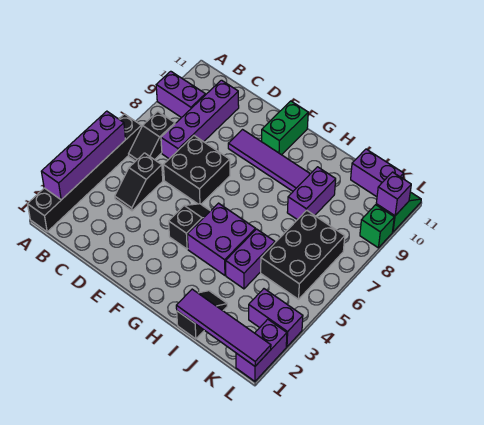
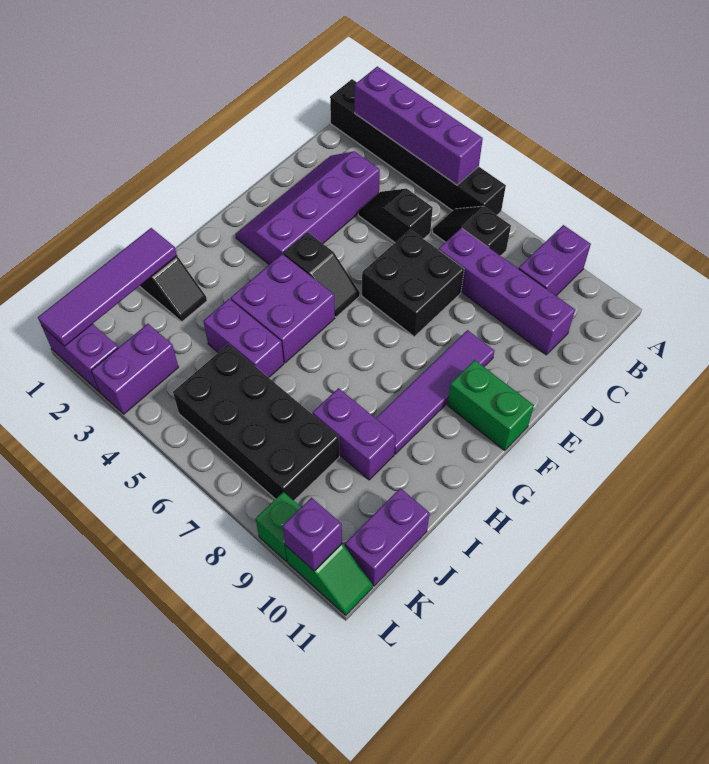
none -> purple 2x4 slope [236,151,380,265]
black 2x3 brick [261,210,345,299] -> black 2x4 brick [173,344,339,500]

